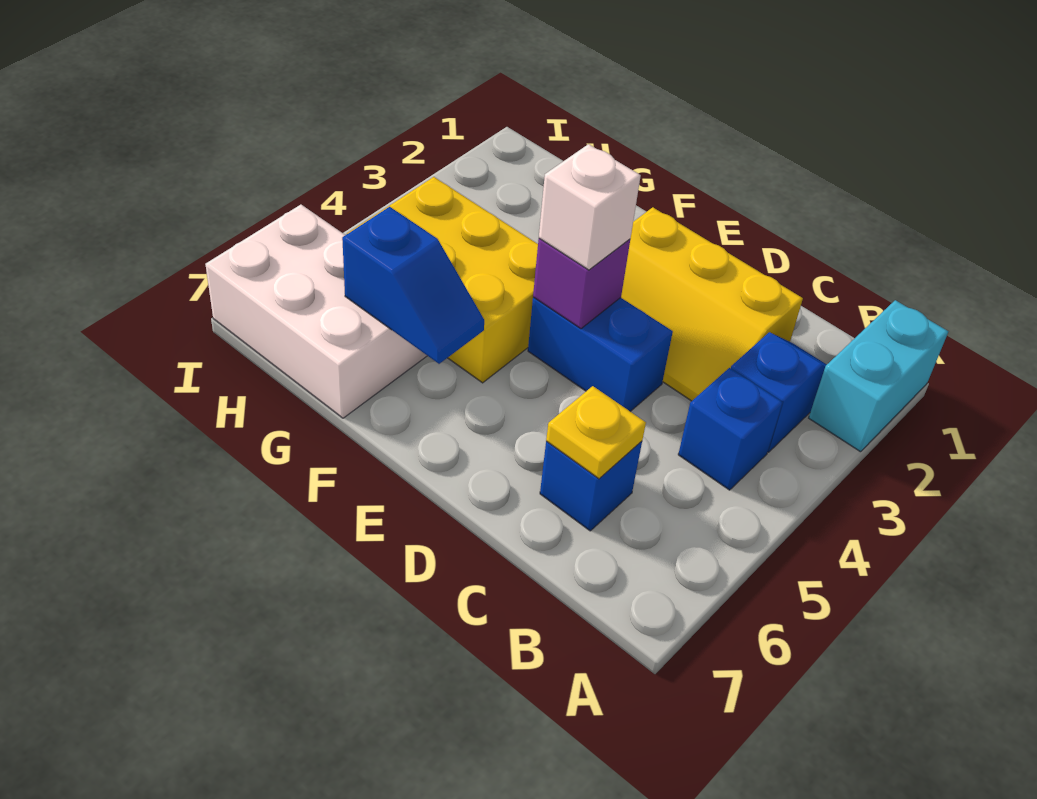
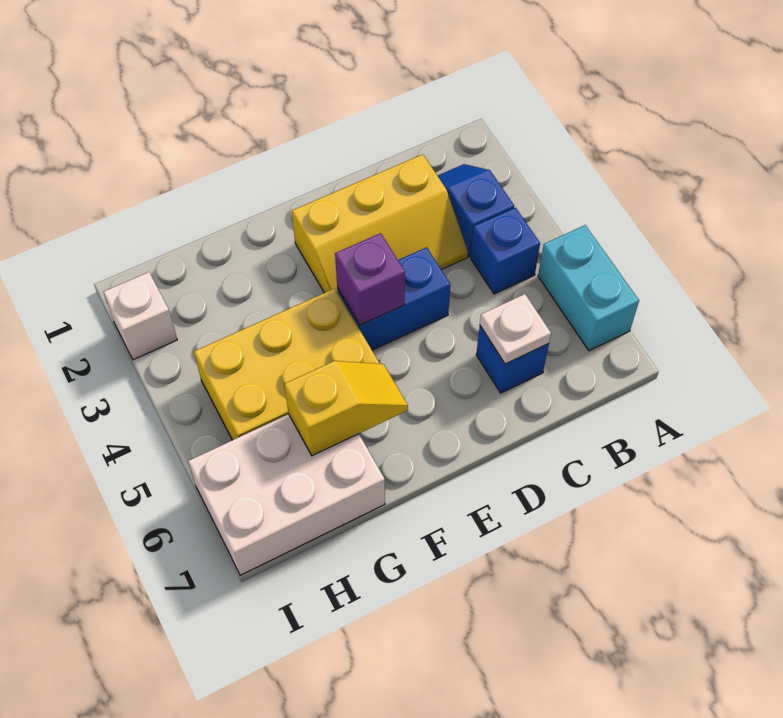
cyan 1x2 brick [809,300,948,452] -> cyan 1x2 brick moved to [538,225,639,351]
yellow 1x1 plate [546,386,646,479] -> white 1x1 plate [480,294,551,364]
white 1x1 brick [539,144,641,270] -> white 1x1 brick moved to [103,272,177,360]
blue 1x2 slope [342,207,484,364] -> yellow 1x2 slope [284,361,408,456]

